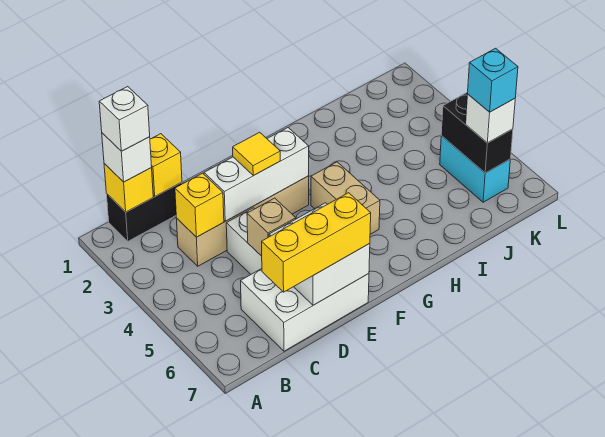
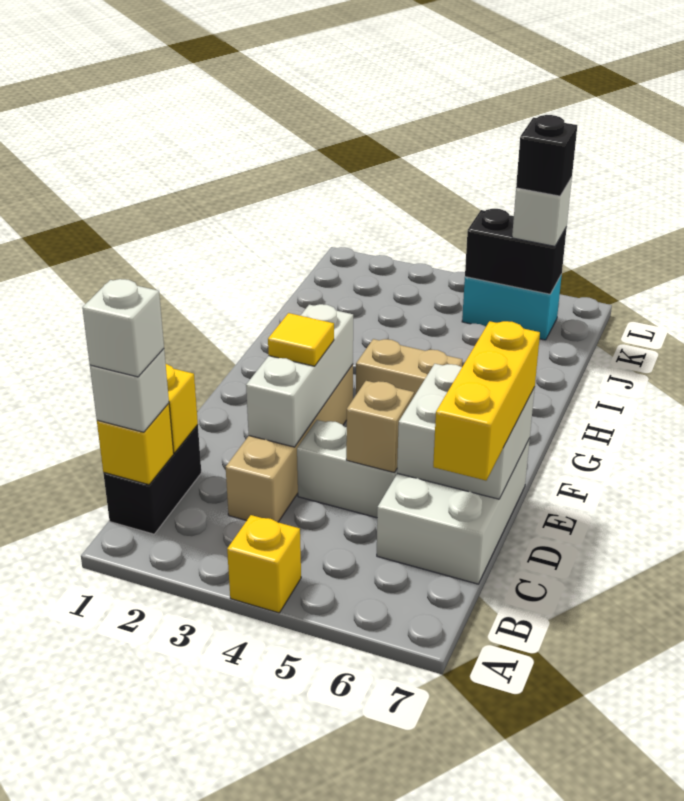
yellow 1x1 brick [175,173,224,237] -> yellow 1x1 brick moved to [227,515,301,613]
cyan 1x1 brick [468,48,518,112] -> black 1x1 brick [516,115,577,196]

